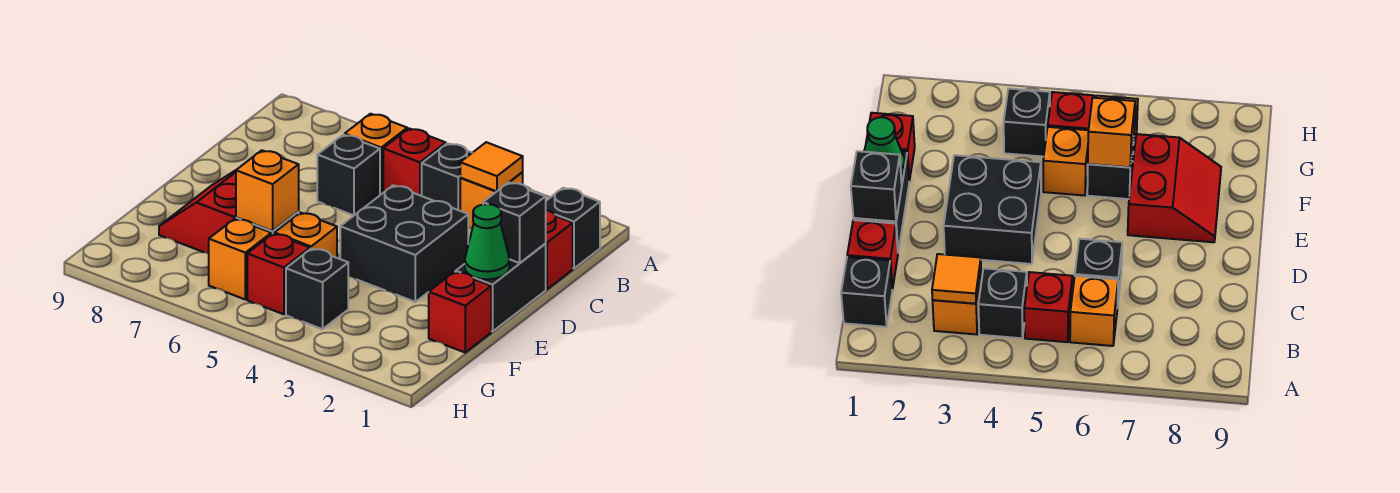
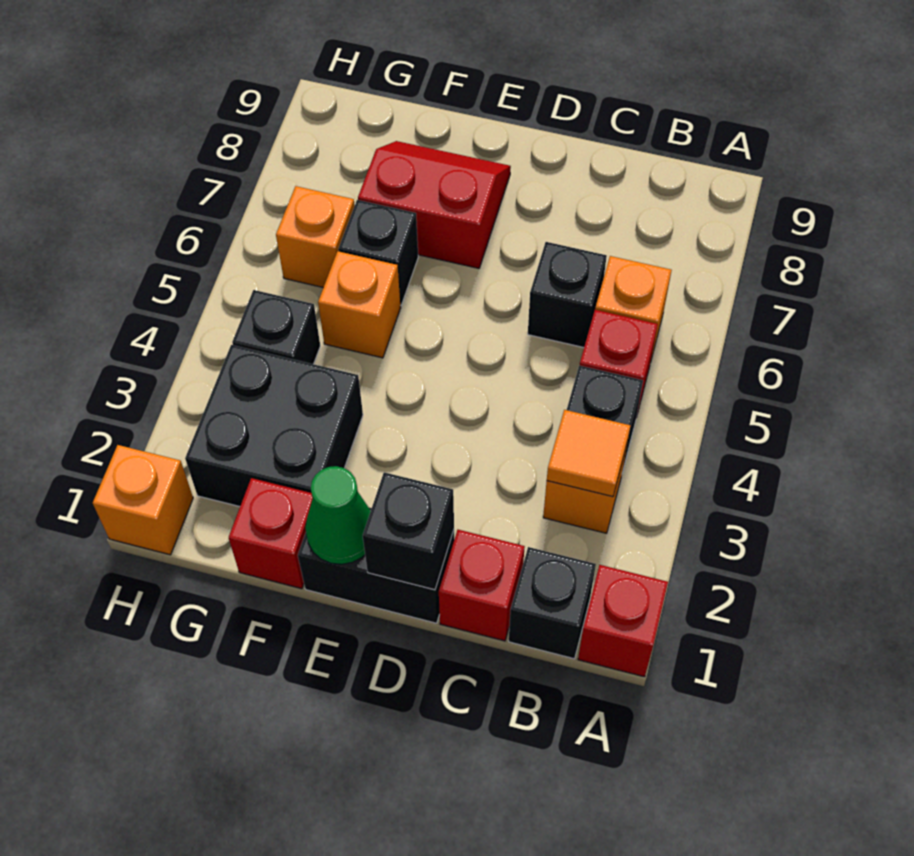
black 2x2 brick [340,185,468,302] -> black 2x2 brick moved to [185,345,363,507]
orange 1x1 brick [236,150,299,231] -> orange 1x1 brick moved to [93,445,193,555]
red 1x1 brick [247,234,310,314] -> red 1x1 brick moved to [578,565,668,677]

